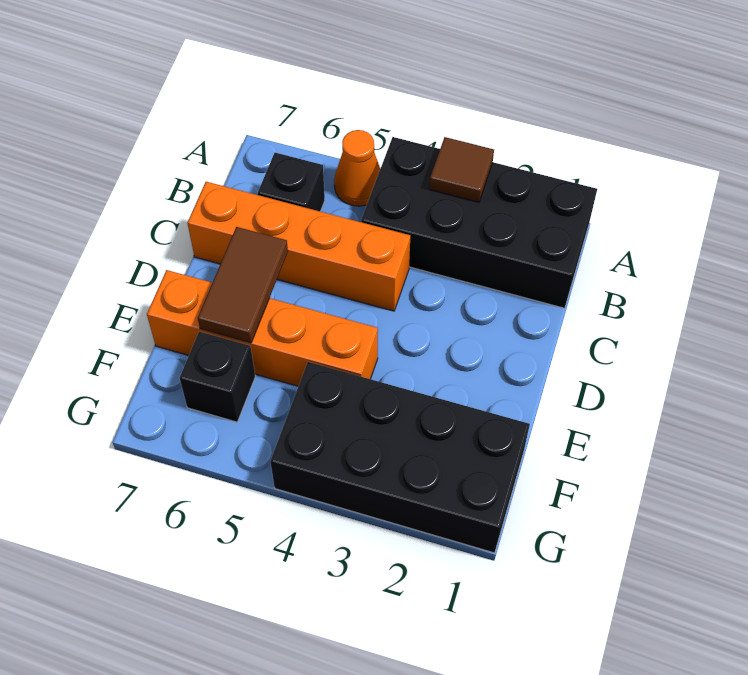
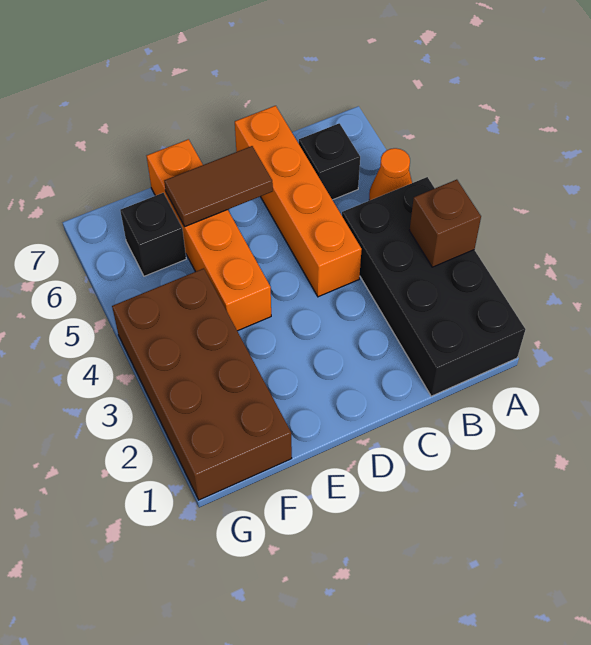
brown 1x1 tile [429,137,494,202] -> brown 1x1 brick [409,180,481,267]
black 2x4 brick [270,362,530,553] -> brown 2x4 brick [112,268,292,500]

